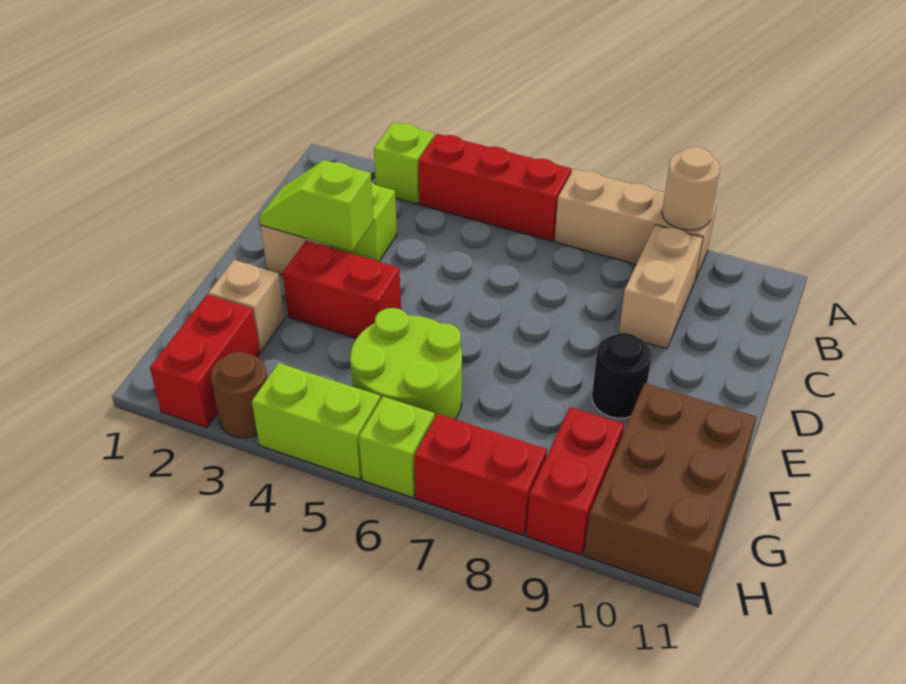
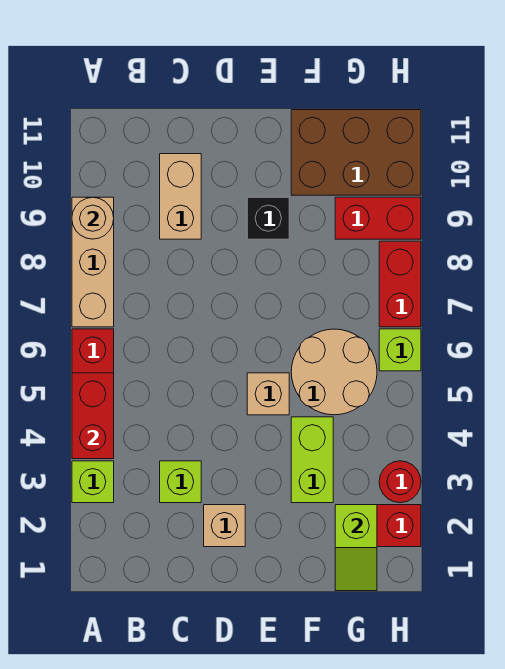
tan 1x2 brick [619,225,703,349] -> tan 1x2 brick turned to [160,154,201,239]
lime 1x2 slope [259,160,373,251] -> lime 1x2 slope moved to [335,505,377,591]
red 1x2 brick [283,241,401,338] -> red 1x2 brick moved to [72,373,114,459]
black 1x1 round brick [592,333,652,418] -> black 1x1 brick [247,197,289,239]
tan 1x1 brick [208,260,285,351] -> tan 1x1 brick moved to [247,373,289,415]
lime 2x2 round brick [350,308,462,419] -> tan 2x2 round brick [291,329,377,415]
brown 1x1 round brick [211,352,267,438] -> red 1x1 round brick [379,461,421,503]
lime 1x2 brick [252,363,381,480] -> lime 1x2 brick moved to [291,417,333,503]

